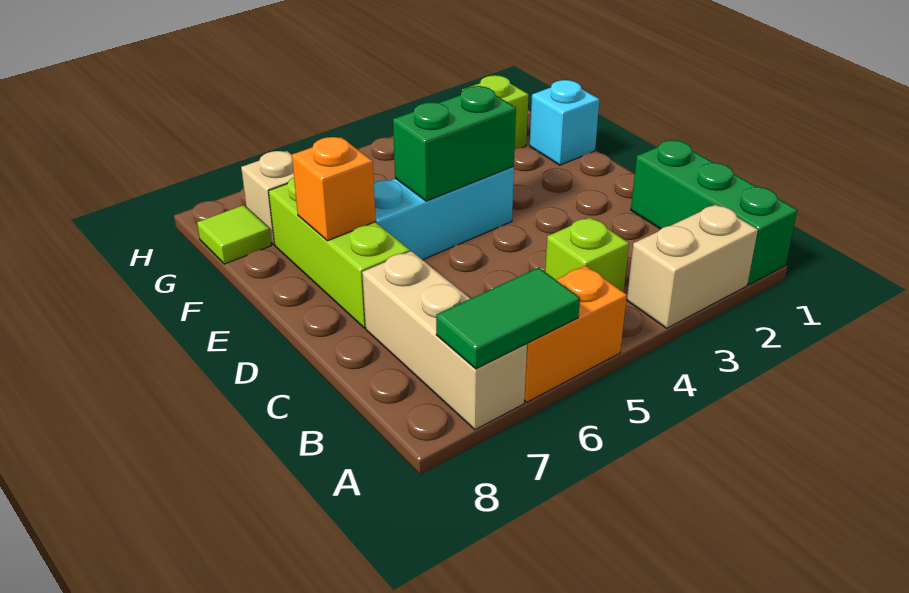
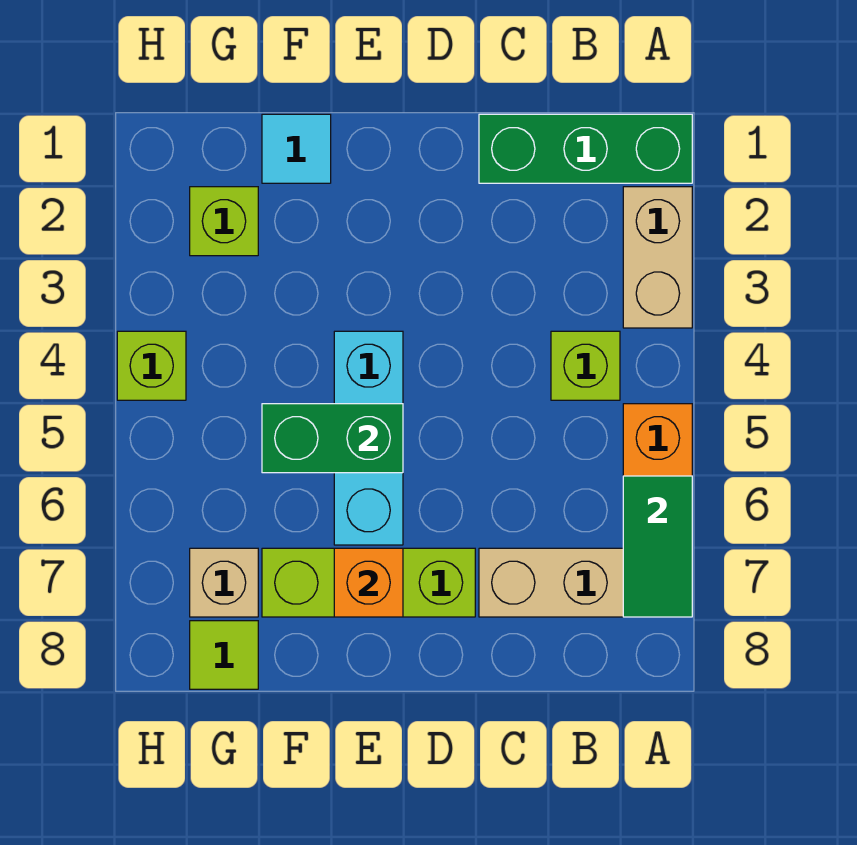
green 1x2 brick [393,86,516,201] -> green 1x2 brick turned to [262,404,403,473]
cyan 1x1 brick [530,80,599,165] -> cyan 1x1 tile [262,114,331,183]
none -> lime 1x1 brick [117,331,186,400]

